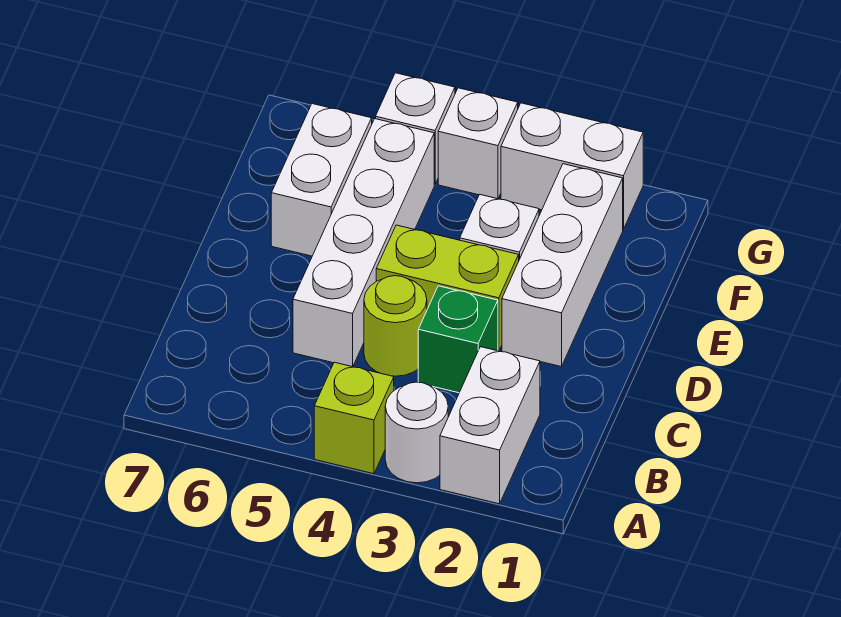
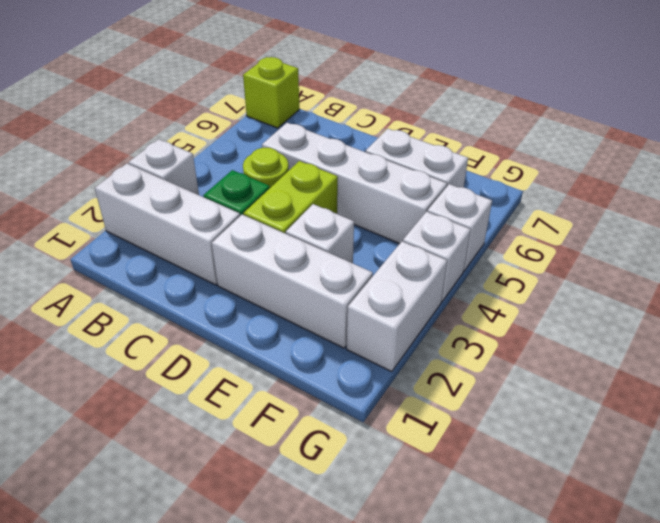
white 1x2 brick [440,347,540,504] -> white 1x3 brick [95,164,240,285]
white 1x1 round brick [385,382,448,483] -> white 1x1 brick [129,139,199,195]
lime 1x1 brick [314,362,394,474] -> lime 1x1 brick moved to [243,57,299,128]

